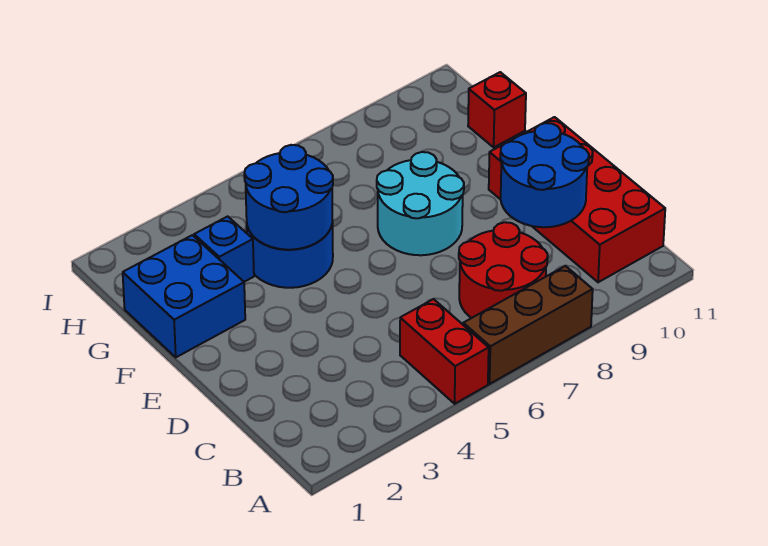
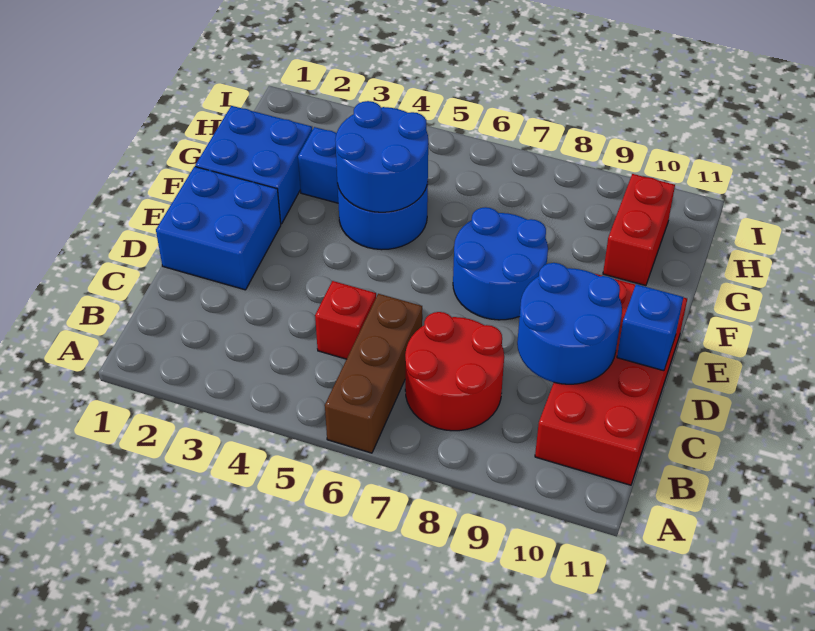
red 1x2 brick [400,299,489,404] -> red 1x2 brick moved to [603,174,675,286]
brown 1x3 brick [463,266,593,384] -> brown 1x3 brick turned to [325,294,422,453]
none -> blue 2x2 brick [156,167,281,290]
none -> blue 1x1 brick [617,284,684,371]
cyan 2x2 round brick [377,152,464,255] -> blue 2x2 round brick [453,207,548,320]
red 1x1 brick [468,72,526,147] -> red 1x1 brick moved to [315,281,376,359]

